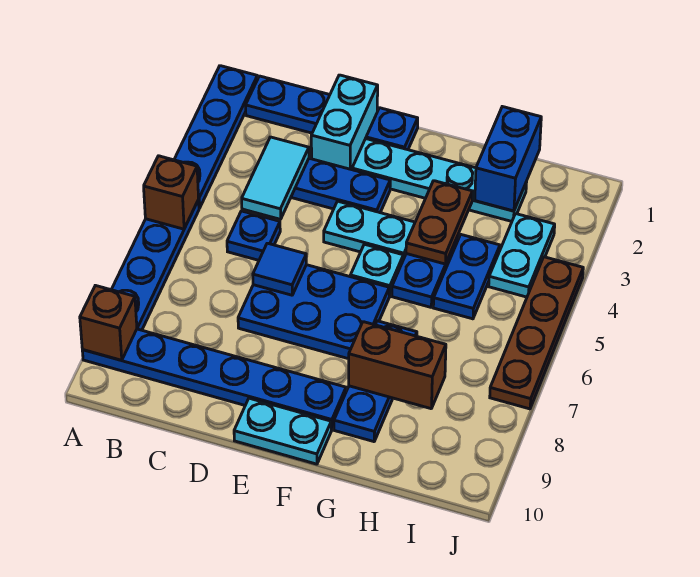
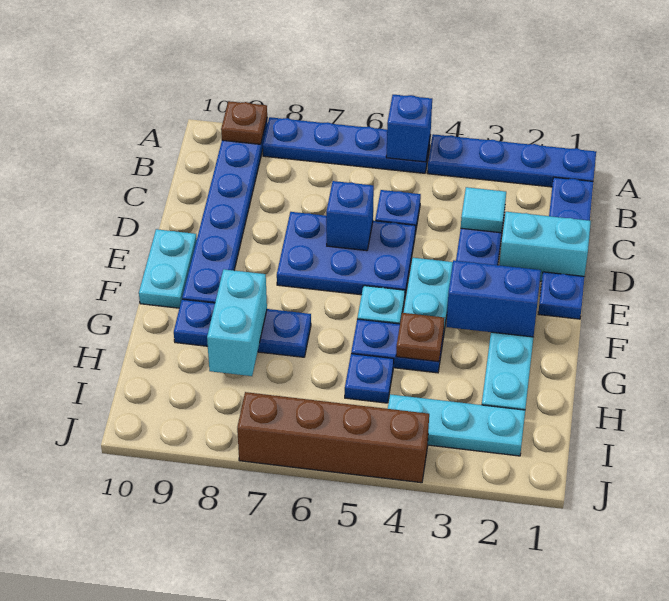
brown 1x1 brick [144,156,199,229] -> blue 1x1 brick [386,95,432,162]
brown 1x1 brick [80,285,137,360] -> brown 1x1 plate [221,101,267,144]
cyan 1x2 tile [242,137,309,219] -> cyan 1x1 tile [461,187,506,233]
blue 2x3 plate [238,265,389,359] -> blue 2x3 plate turned to [277,212,416,295]
blue 1x1 tile [253,243,306,295] -> blue 1x1 brick [326,181,374,251]
brown 1x2 plate [406,181,473,264] -> brown 1x1 plate [396,313,444,362]
brown 1x2 brick [349,322,446,409] -> cyan 1x2 brick [207,269,267,376]
blue 1x2 brick [475,107,541,211] -> blue 1x2 brick moved to [446,260,541,337]
blue 1x2 plate [433,235,500,319] -> blue 1x1 plate [345,354,394,403]
cyan 1x2 plate [489,214,555,297] -> cyan 1x3 plate [388,394,525,456]
brown 1x4 plate [490,257,583,409] -> brown 1x4 brick [237,392,429,483]

